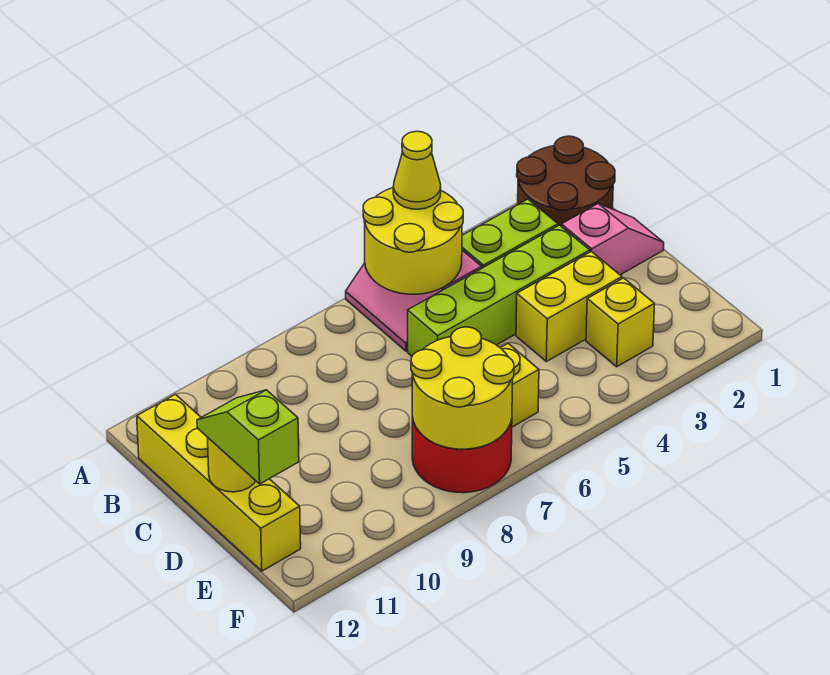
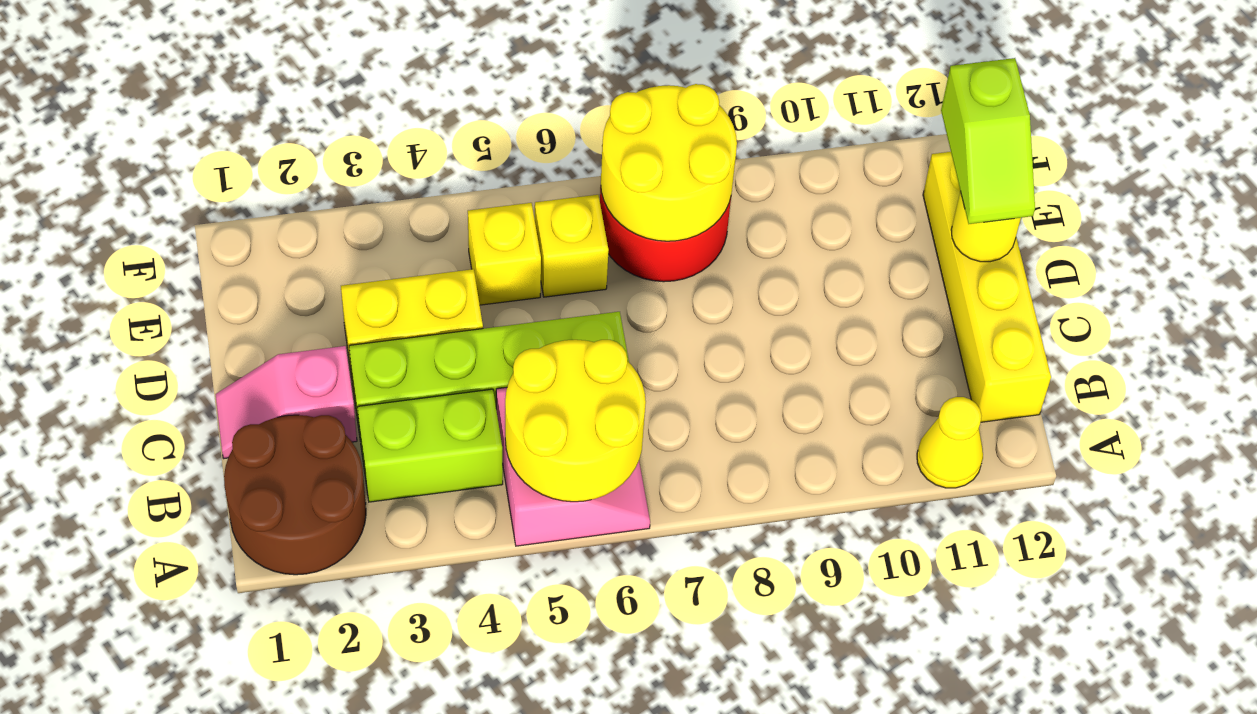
yellow 1x1 cone [393,131,441,209] -> yellow 1x1 cone moved to [917,397,983,488]
yellow 1x1 brick [586,278,654,367] -> yellow 1x1 brick moved to [468,203,541,305]

